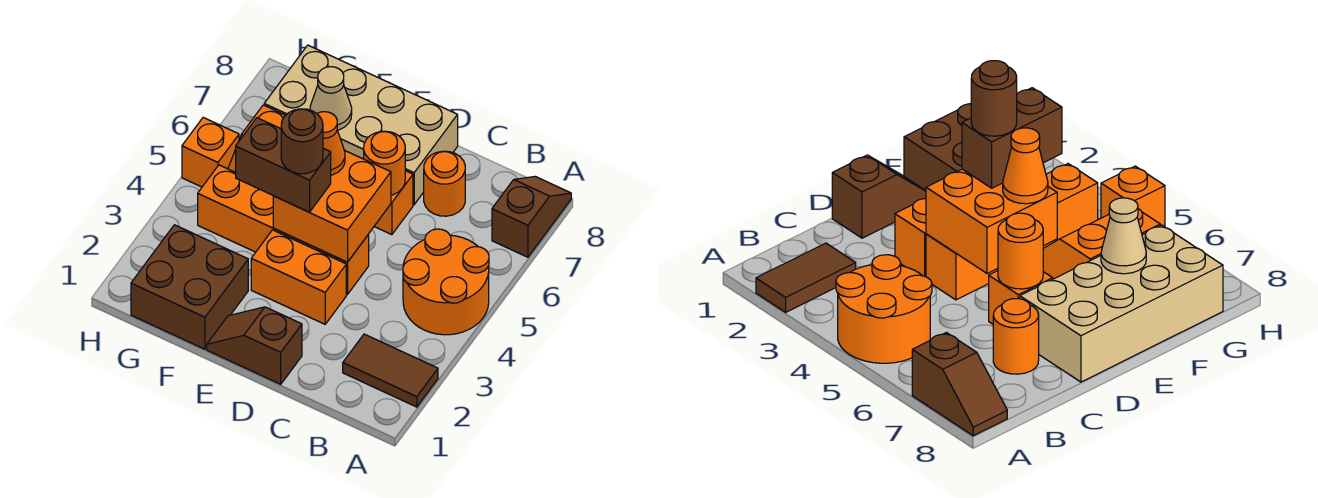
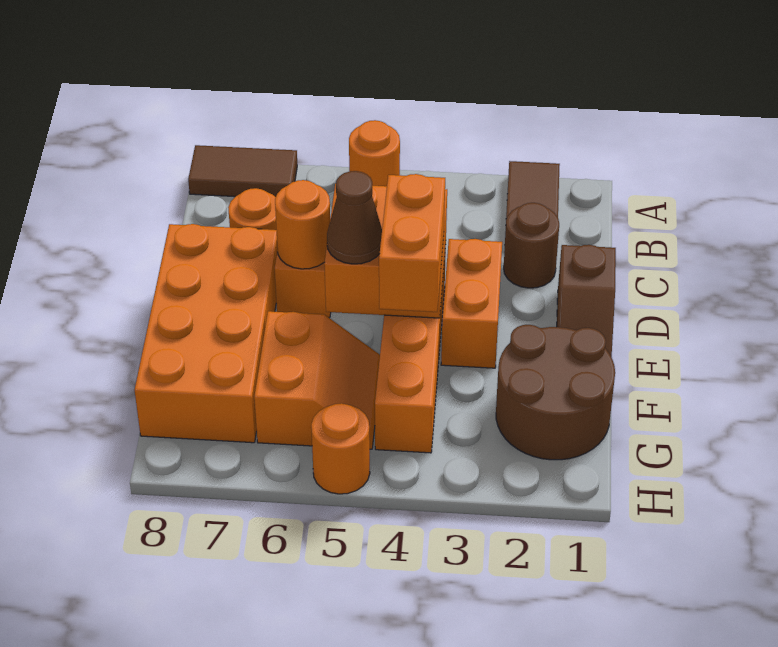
orange 2x2 round brick [403,229,489,335] -> orange 1x1 round brick [349,120,400,186]
brown 1x2 slope [492,177,571,257] -> brown 1x2 tile [188,145,297,197]
tan 2x4 brick [264,45,458,205] -> orange 2x4 brick [135,224,278,443]
brown 1x2 brick [236,118,331,212] -> orange 1x2 brick [379,174,445,312]
brown 1x1 round brick [281,109,323,174] -> brown 1x1 round brick moved to [504,203,559,288]
orange 1x1 cone [317,112,345,175] -> brown 1x1 cone [327,171,382,264]
brown 2x2 brick [131,225,248,349] -> brown 2x2 round brick [496,325,615,460]
tan 1x1 cone [310,67,352,130] -> none
orange 1x1 brick [182,118,239,187] -> orange 1x1 round brick [311,403,370,494]

